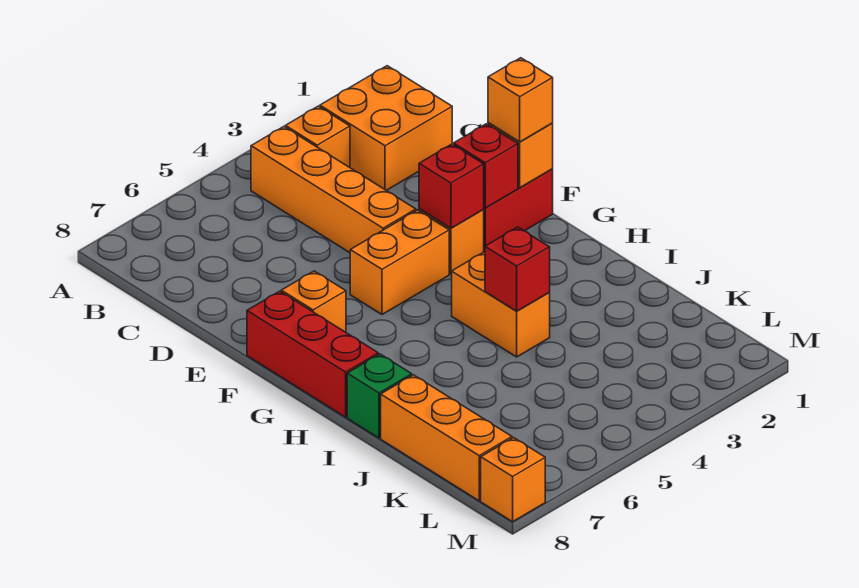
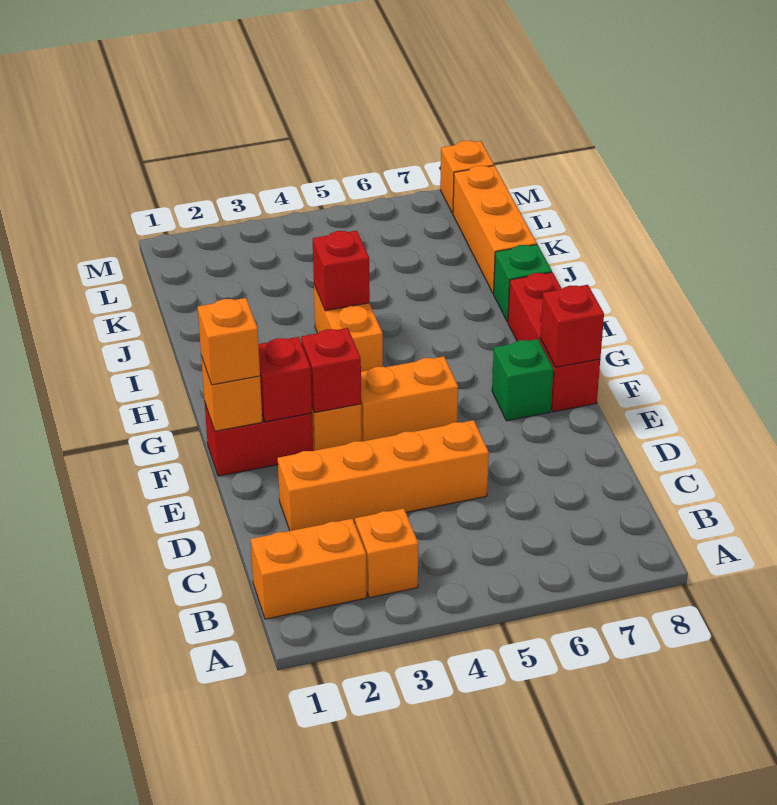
orange 2x2 brick [320,66,452,190] -> orange 1x2 brick [251,519,367,619]
orange 1x4 brick [251,127,416,253] -> orange 1x4 brick turned to [278,420,489,531]
orange 1x1 brick [281,271,346,332] -> green 1x1 brick [492,339,553,421]
none -> red 1x1 brick [540,285,604,367]

